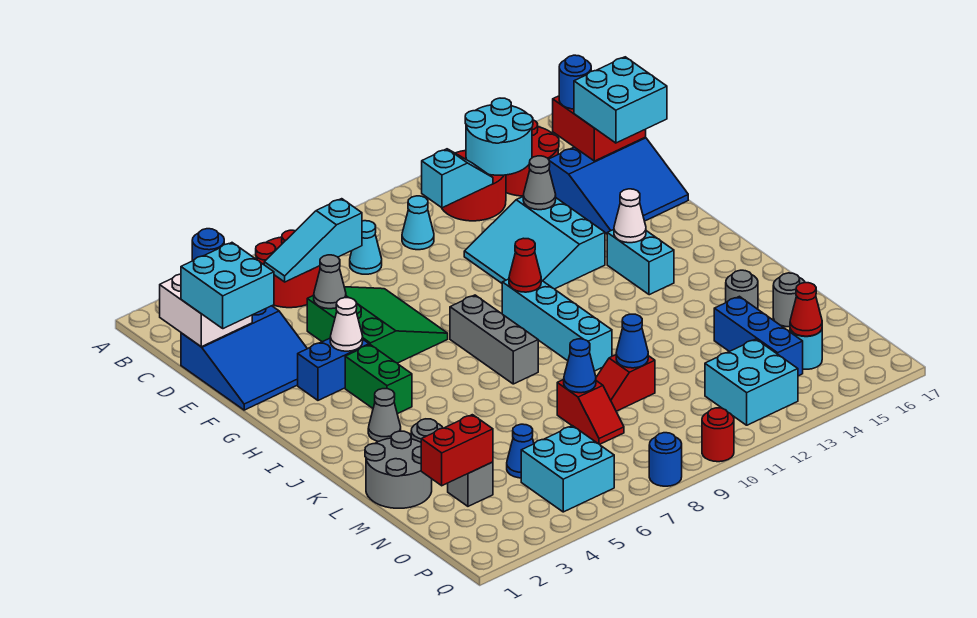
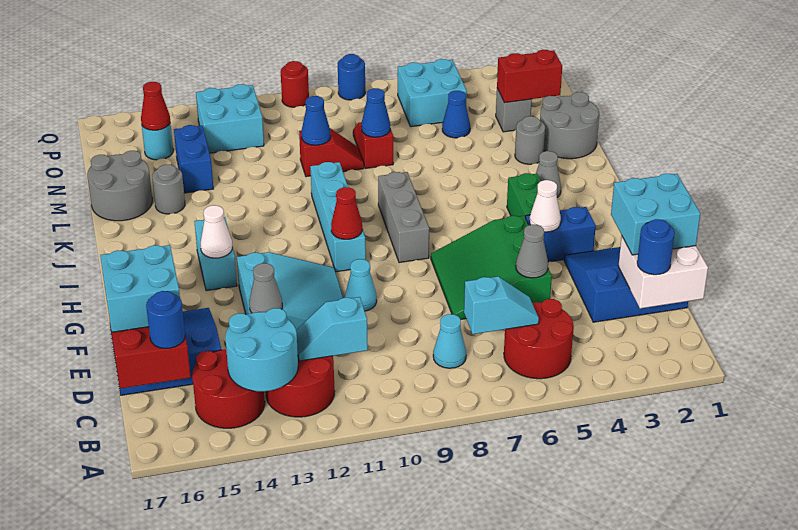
cyan 1x3 slope [264,199,362,282] -> cyan 1x2 slope [464,277,539,334]
cyan 1x1 cone [402,196,434,250] -> cyan 1x1 cone moved to [345,259,377,311]
blue 1x3 brick [714,296,803,376] -> blue 1x2 brick [174,125,213,193]
grey 1x1 round brick [773,273,805,327] -> grey 2x2 round brick [87,151,152,221]

